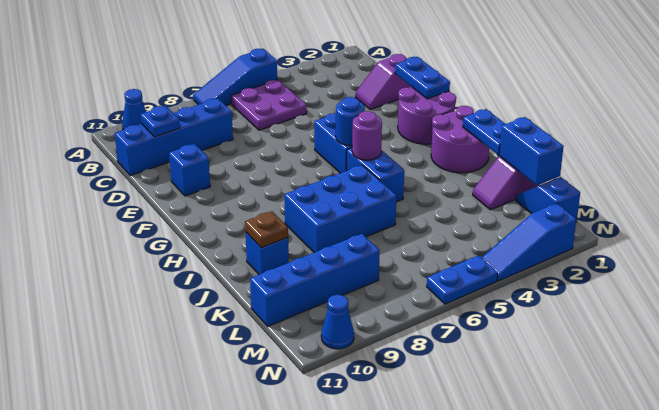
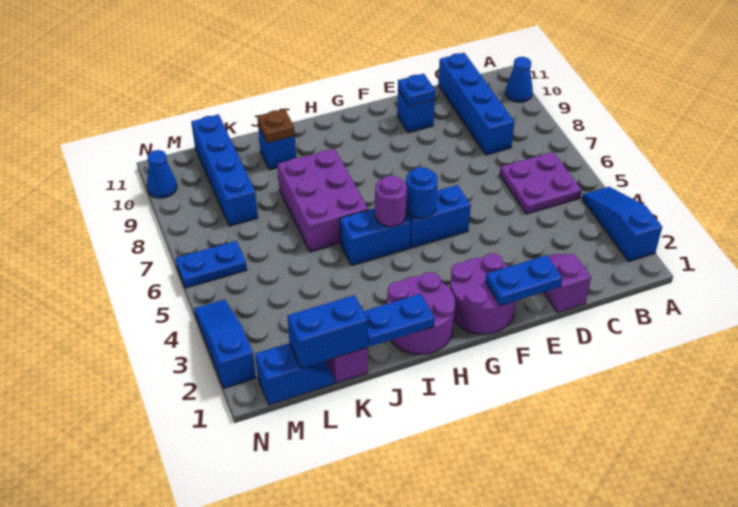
blue 1x3 slope [193,49,277,105] -> blue 1x3 slope moved to [582,187,662,261]
blue 1x1 plate [141,106,180,137] -> blue 1x1 plate moved to [398,74,435,106]
blue 2x3 brick [284,165,396,252] -> purple 2x3 brick [277,149,368,252]
blue 1x2 plate [427,255,498,304] -> blue 1x2 plate turned to [175,241,247,288]

